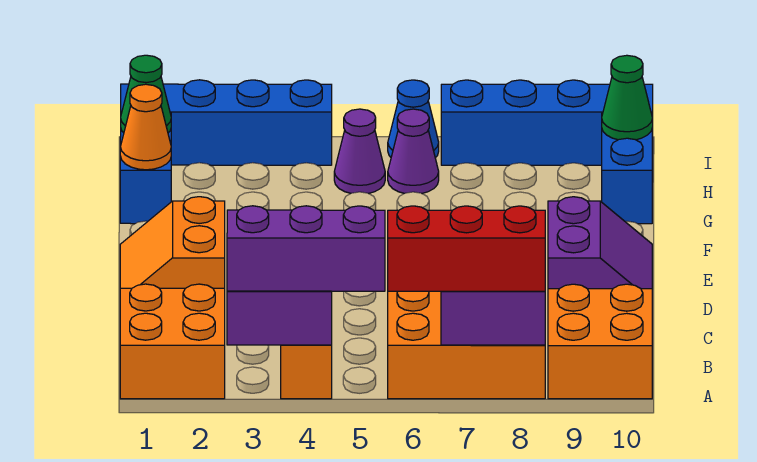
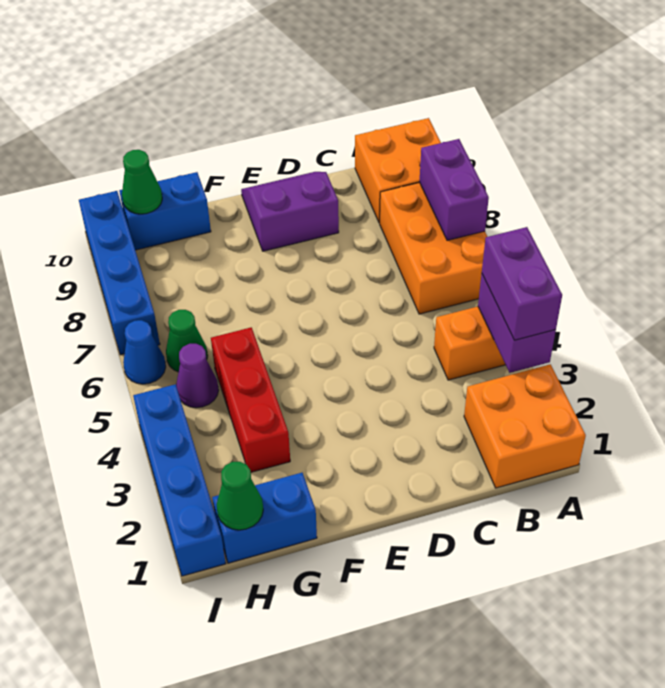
purple 1x3 brick [227,206,385,292] -> purple 1x2 brick [482,227,562,340]
red 1x3 brick [388,206,545,291] -> red 1x3 brick moved to [211,327,290,472]
orange 2x2 slope [120,197,225,288] -> none
orange 1x1 cone [120,84,171,170] -> none
purple 1x1 cone [388,109,439,193] -> green 1x1 cone [166,310,208,372]

